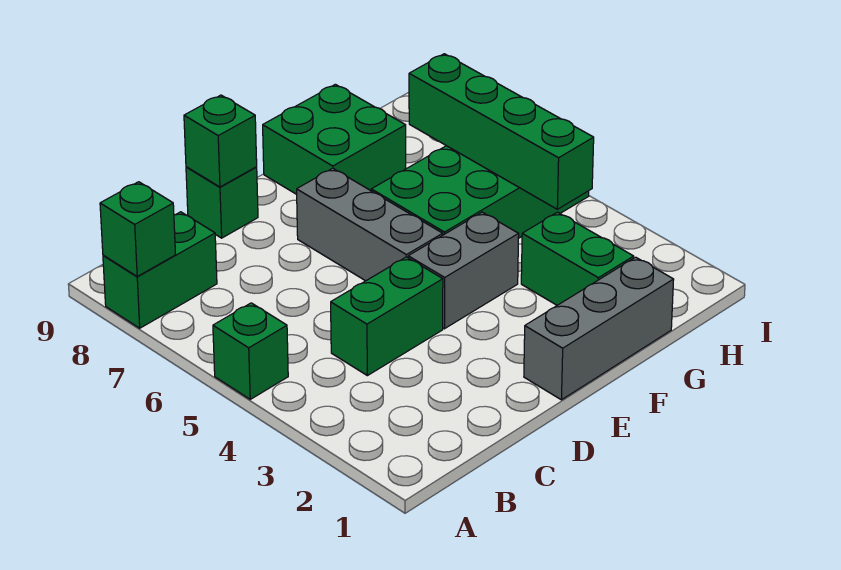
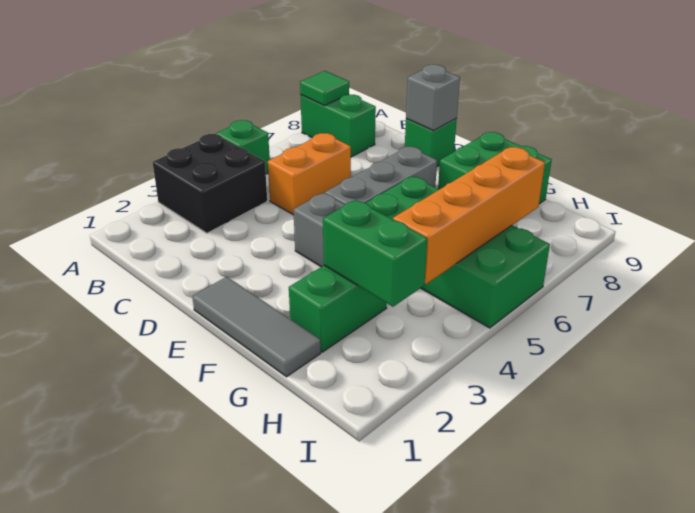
none -> black 2x2 brick [153,134,267,233]
green 1x1 brick [100,182,176,276] -> green 1x1 tile [300,71,349,105]
green 1x2 brick [331,257,443,376] -> green 1x2 brick moved to [323,200,427,307]
none -> orange 1x2 brick [268,133,351,215]
green 1x1 brick [184,95,257,187] -> grey 1x1 brick [406,65,460,131]
grey 1x3 brick [524,257,674,400] -> grey 1x3 tile [192,277,321,377]
green 1x4 brick [409,54,594,209] -> orange 1x4 brick [393,147,545,284]

